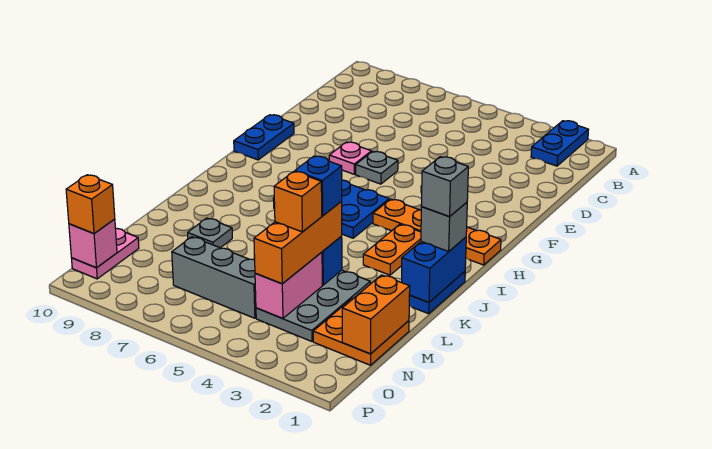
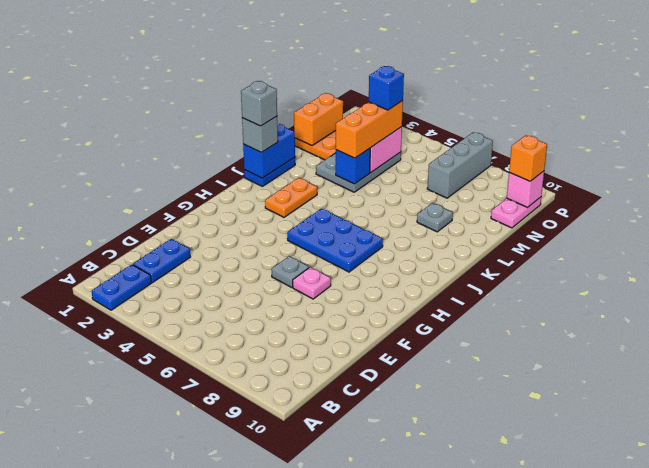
blue 1x2 plate [234,115,294,160] -> blue 1x2 plate moved to [133,239,190,283]
orange 1x4 plate [373,199,501,265] -> none
blue 1x1 brick [295,156,342,216] -> blue 1x1 brick moved to [369,66,404,110]
orange 1x1 brick [274,172,322,232] -> none
grey 1x3 brick [172,237,256,318] -> grey 1x3 brick turned to [427,132,493,198]

